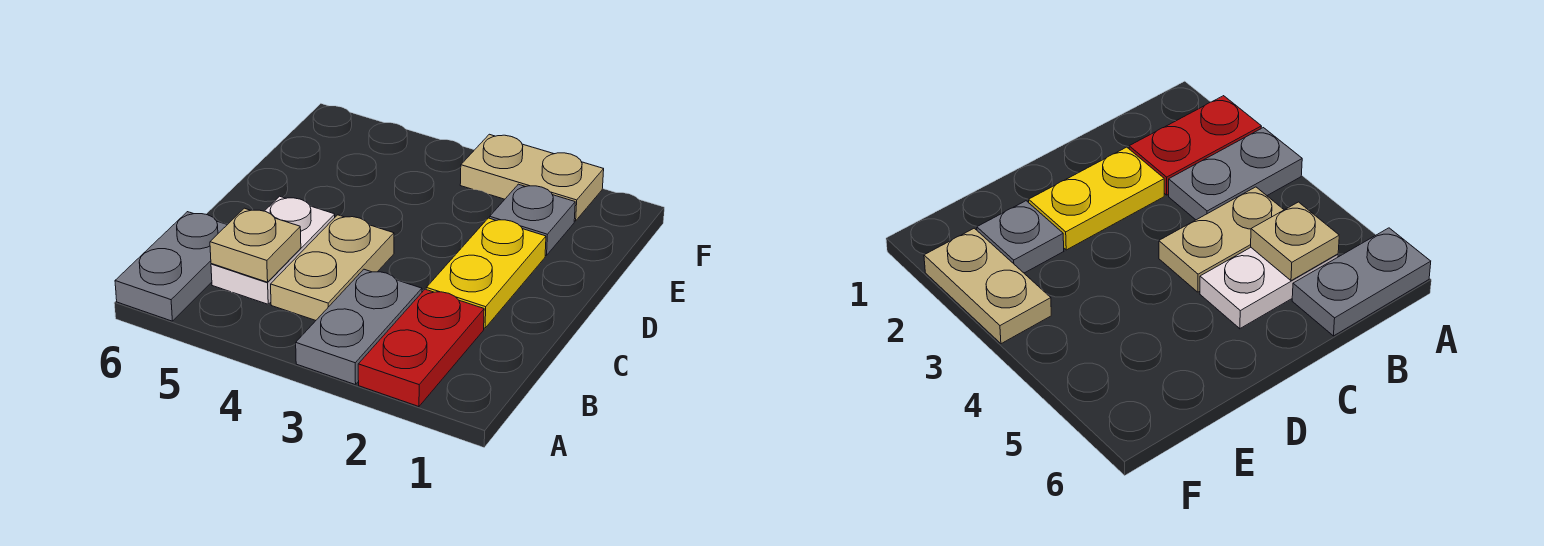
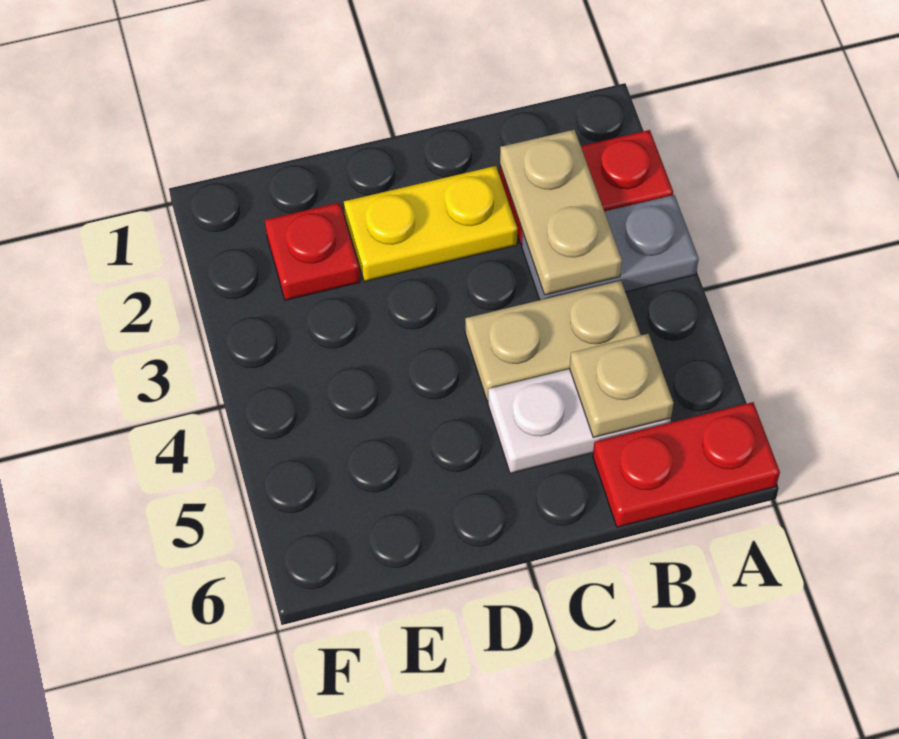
grey 1x2 plate [115,212,227,321] -> red 1x2 plate [593,402,780,527]
grey 1x1 plate [490,184,575,256] -> red 1x1 plate [265,202,360,300]
tan 1x2 plate [460,134,604,221] -> tan 1x2 plate moved to [500,130,622,295]

